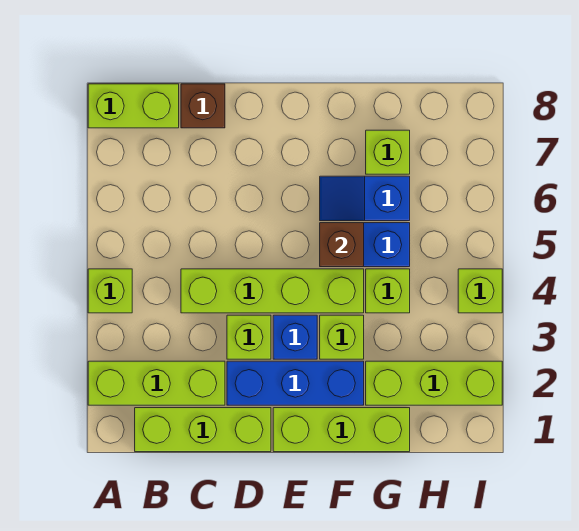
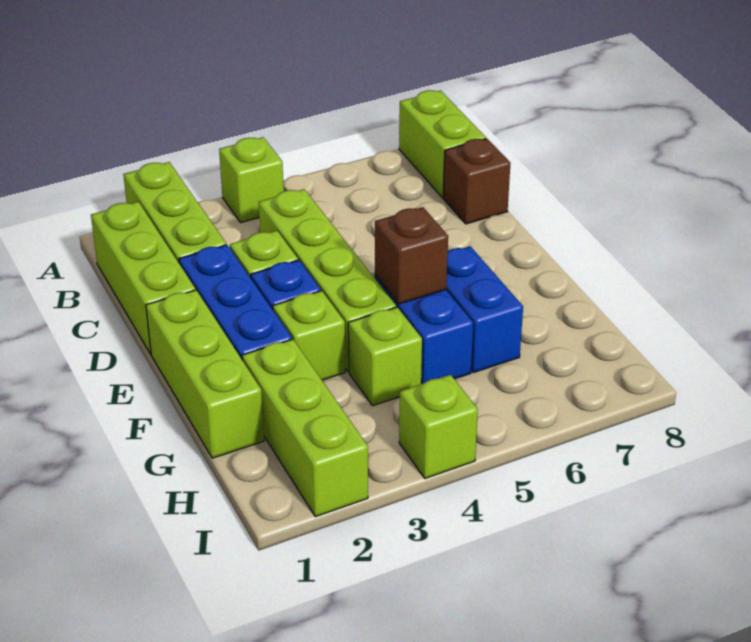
blue 1x2 slope [320,176,410,221] -> blue 1x2 brick [446,246,523,373]
lime 1x1 brick [366,130,410,174] -> none

